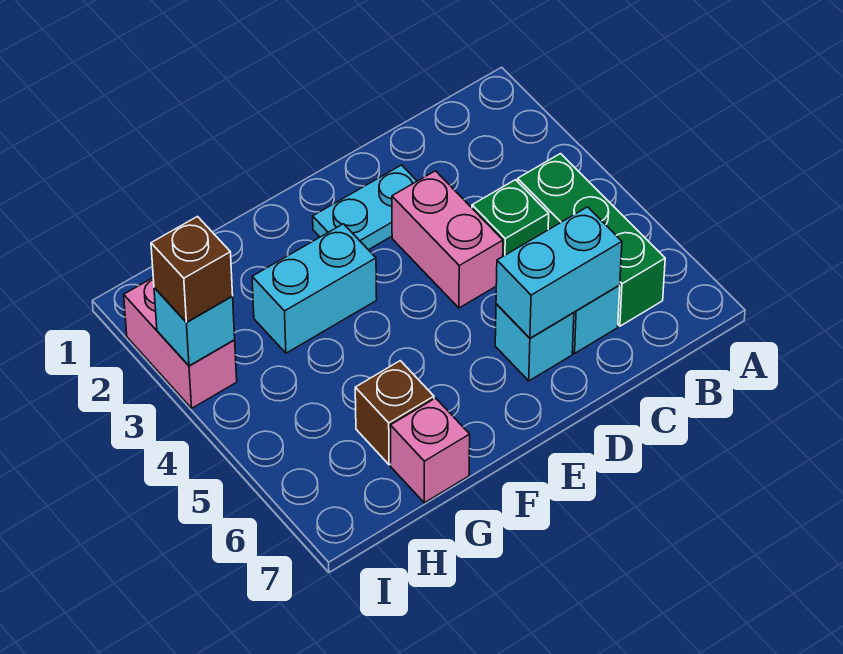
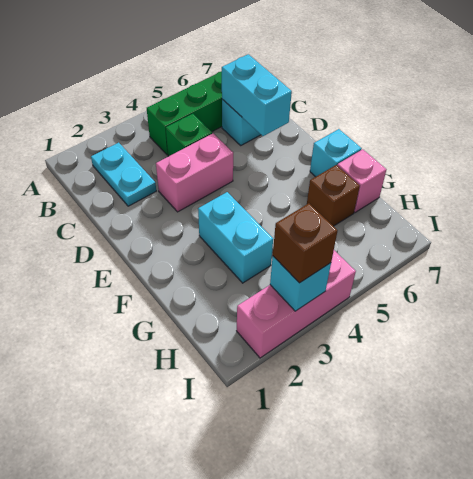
cyan 1x2 plate [313,165,417,250] -> cyan 1x2 plate moved to [91,143,156,206]
cyan 1x1 brick [495,304,574,381] -> cyan 1x1 brick moved to [310,129,362,177]
pink 1x2 brick [124,278,237,408] -> pink 1x3 brick [237,250,356,358]

